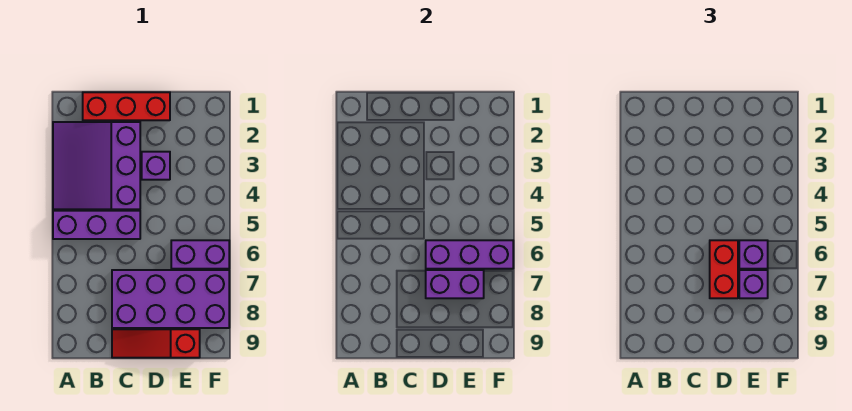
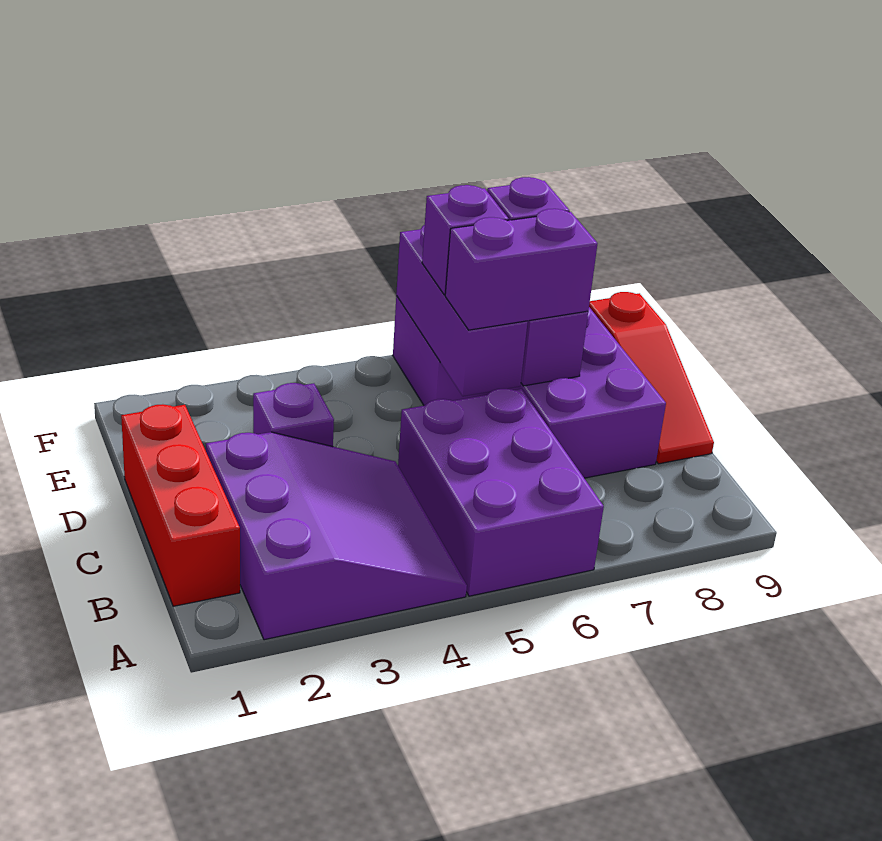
purple 3x3 slope [53,122,140,209] -> purple 3x3 slope turned to [206,432,467,640]
purple 1x3 brick [53,211,140,239] -> purple 2x3 brick [398,389,604,596]
red 1x2 brick [710,240,738,298] -> purple 1x2 brick [445,209,598,330]

